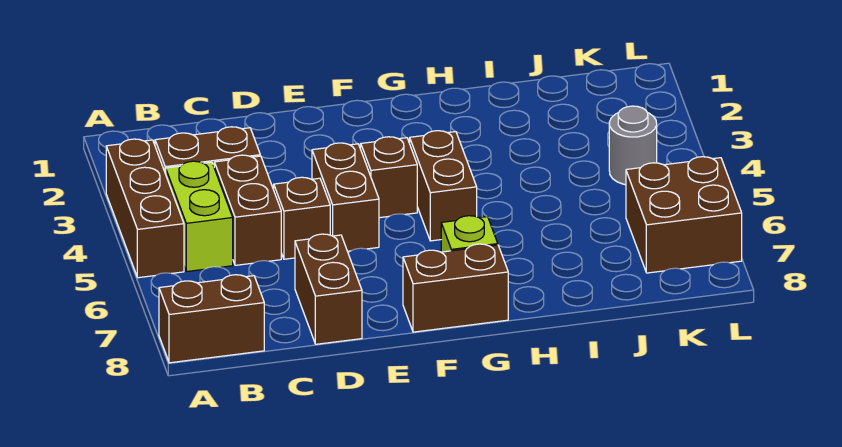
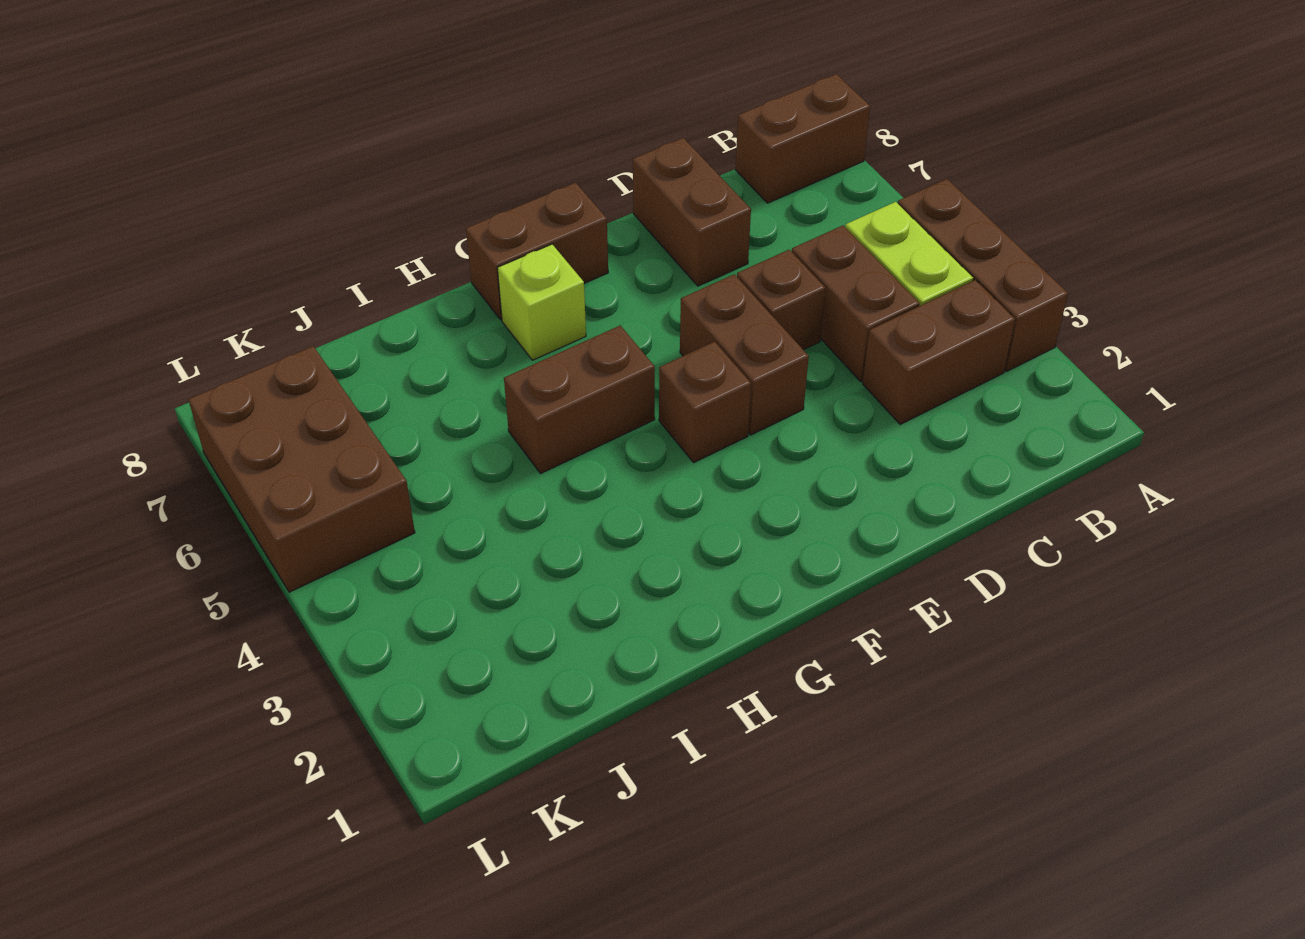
brown 1x2 brick [410,131,477,241] -> brown 1x2 brick turned to [504,326,655,474]
grey 1x1 round brick [609,106,657,185] -> none
brown 2x2 brick [626,157,742,273] -> brown 2x3 brick [188,346,415,592]

